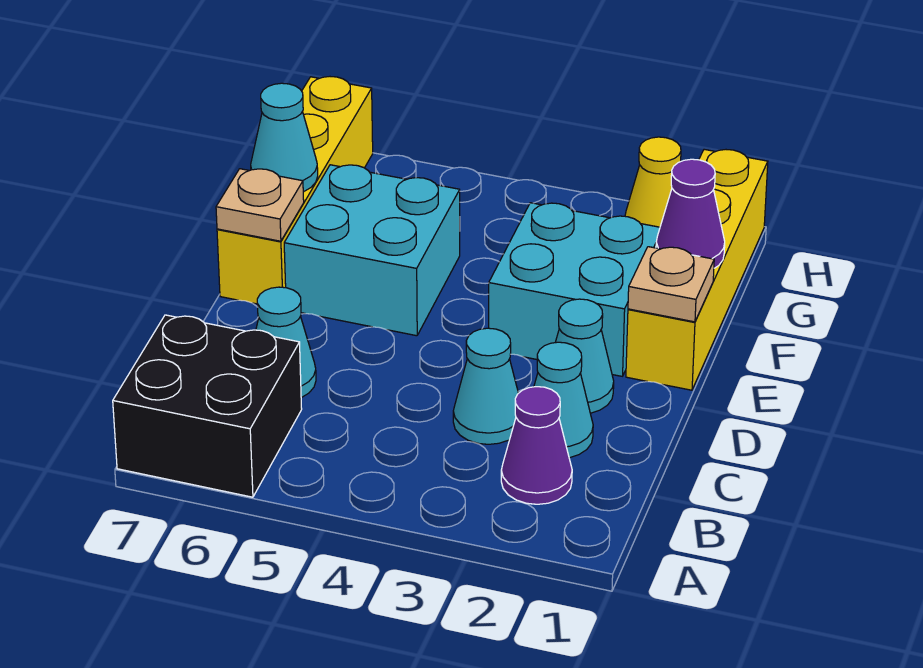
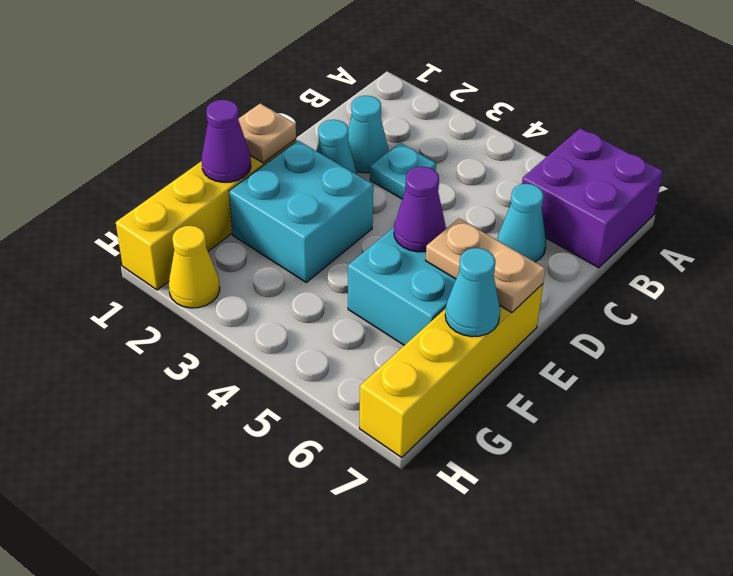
black 2x2 brick [113,315,302,497] -> purple 2x2 brick [522,128,663,268]
purple 1x1 cone [501,387,572,504] -> purple 1x1 cone moved to [394,167,446,252]
cyan 1x1 cone [453,328,518,444] -> cyan 1x1 plate [370,143,436,199]
tan 1x1 plate [216,169,304,241] -> tan 1x2 plate [426,218,545,313]

